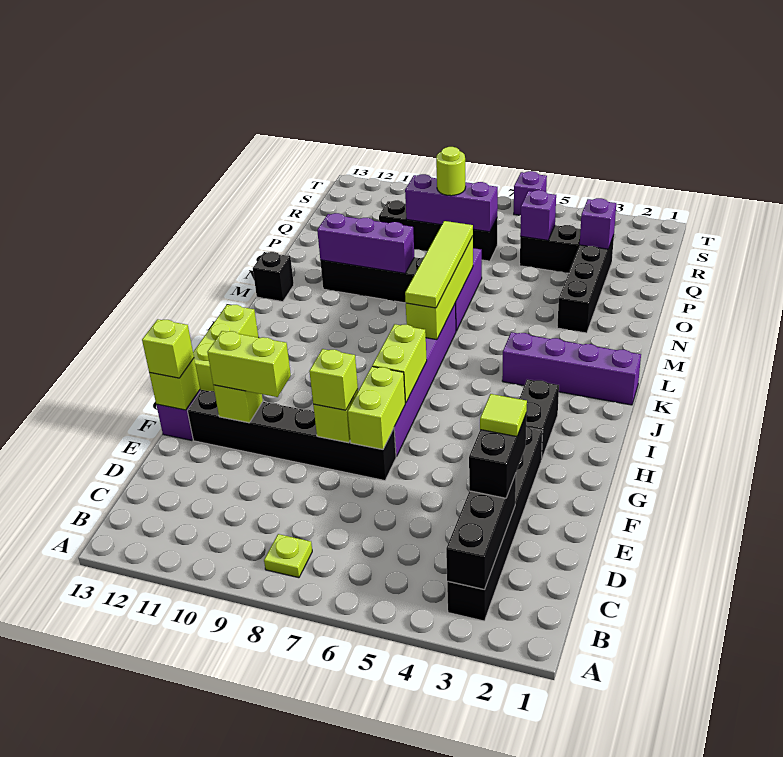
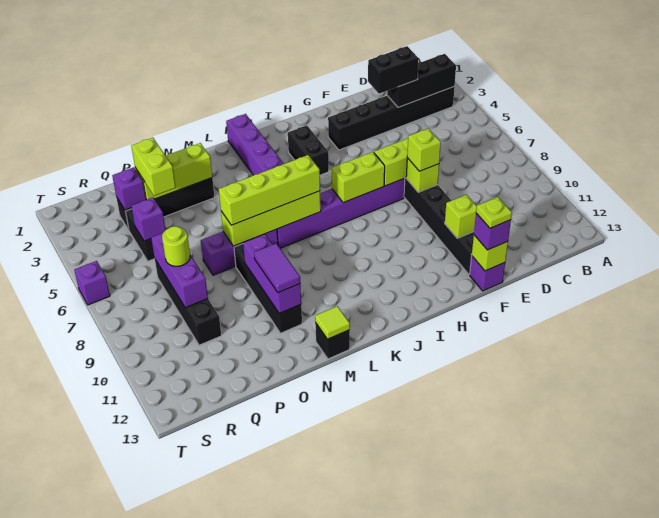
lime 1x1 plate [264,534,312,578] -> lime 1x1 plate moved to [476,197,512,228]
lime 1x1 tile [480,394,527,437] -> lime 1x1 tile moved to [315,306,350,339]
lime 1x2 brick [207,331,291,397] -> lime 1x2 brick moved to [131,138,176,196]
lime 1x1 brick [142,319,194,378] -> purple 1x1 brick [474,213,511,250]
black 1x2 brick [519,379,559,460] -> black 1x2 brick turned to [288,125,329,175]
lime 1x3 brick [193,305,258,391] -> lime 1x3 brick moved to [135,143,212,200]
lime 1x4 tile [405,221,473,308] -> lime 1x4 brick [219,155,320,225]
none -> purple 1x2 tile [254,244,300,293]

